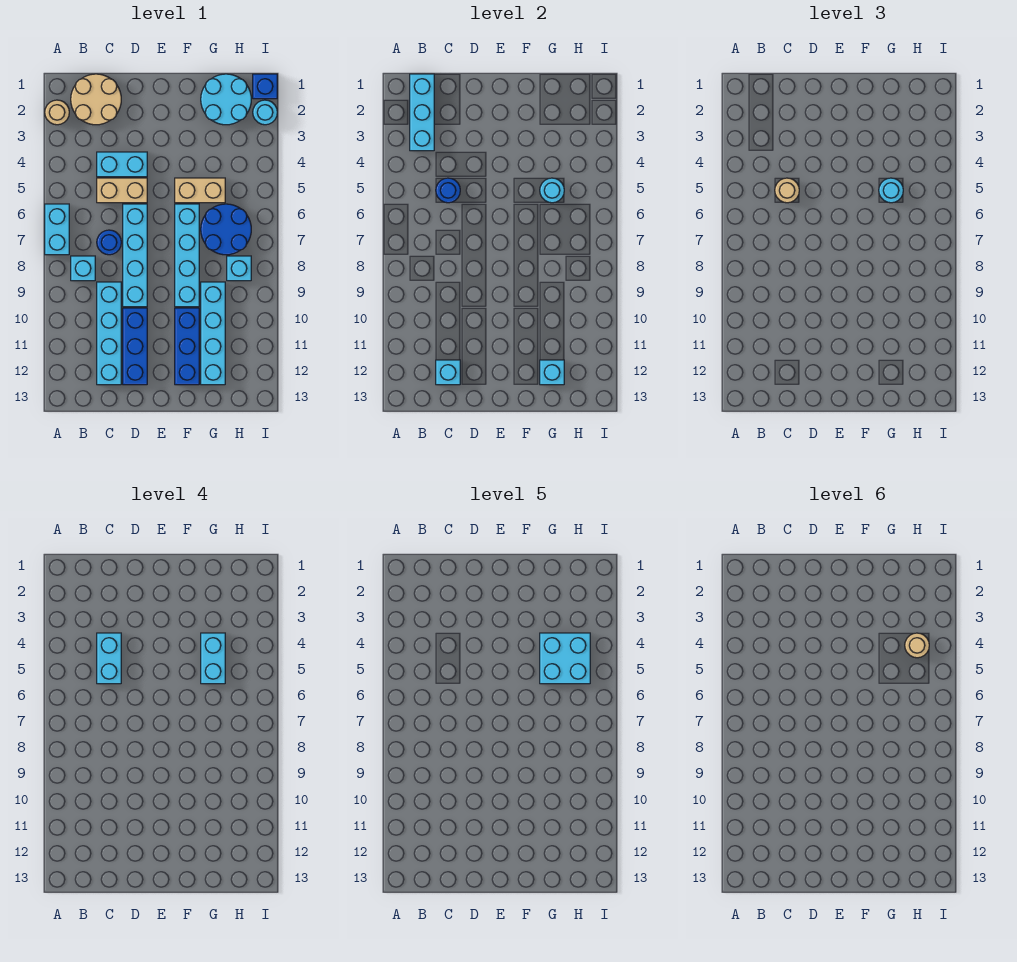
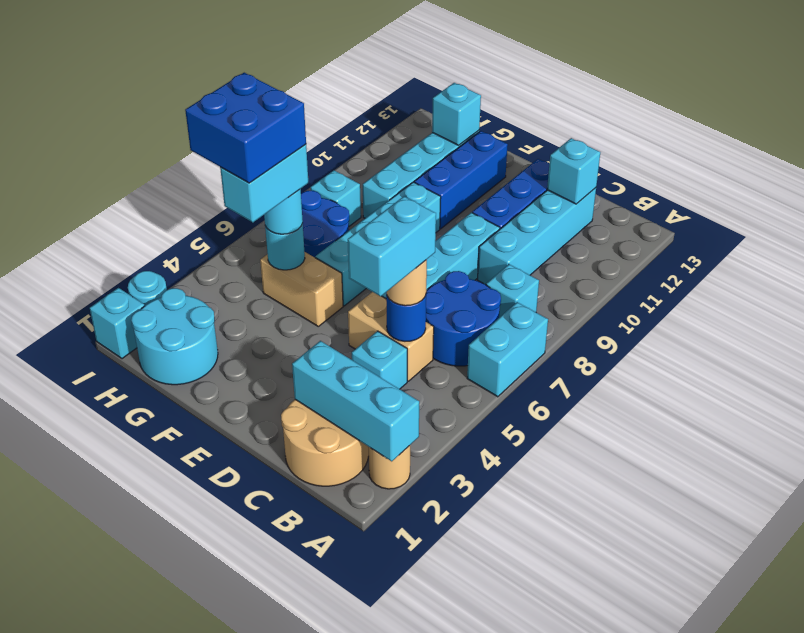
cyan 1x3 brick [410,74,434,151] -> cyan 1x3 brick turned to [292,341,419,461]
cyan 1x2 brick [97,152,147,177] -> cyan 1x1 brick [352,331,407,389]
blue 1x1 round brick [97,230,121,255] -> blue 2x2 round brick [426,271,501,366]
cyan 2x2 brick [540,633,590,684] -> blue 2x2 brick [185,73,306,183]
tan 1x1 round brick [905,633,929,658] -> none
blue 1x1 brick [253,74,277,99] -> cyan 1x1 brick [90,288,144,359]

